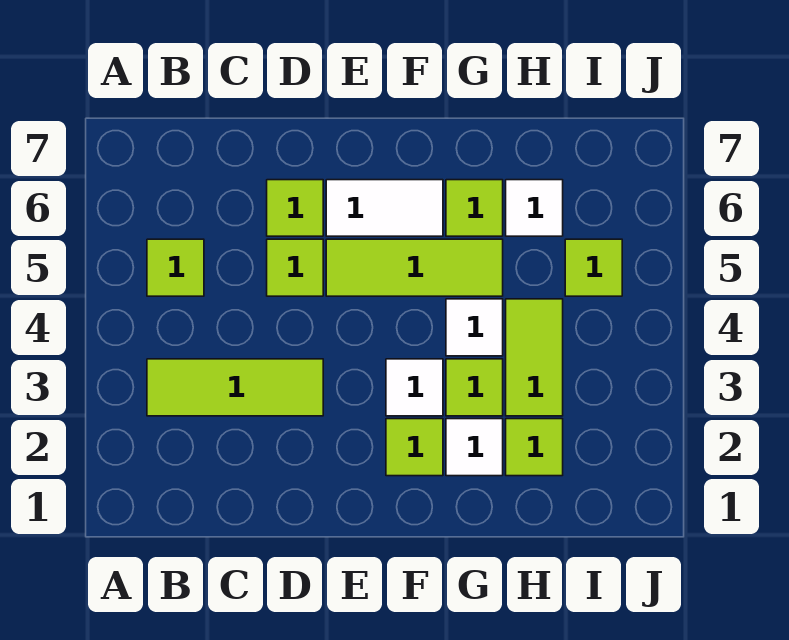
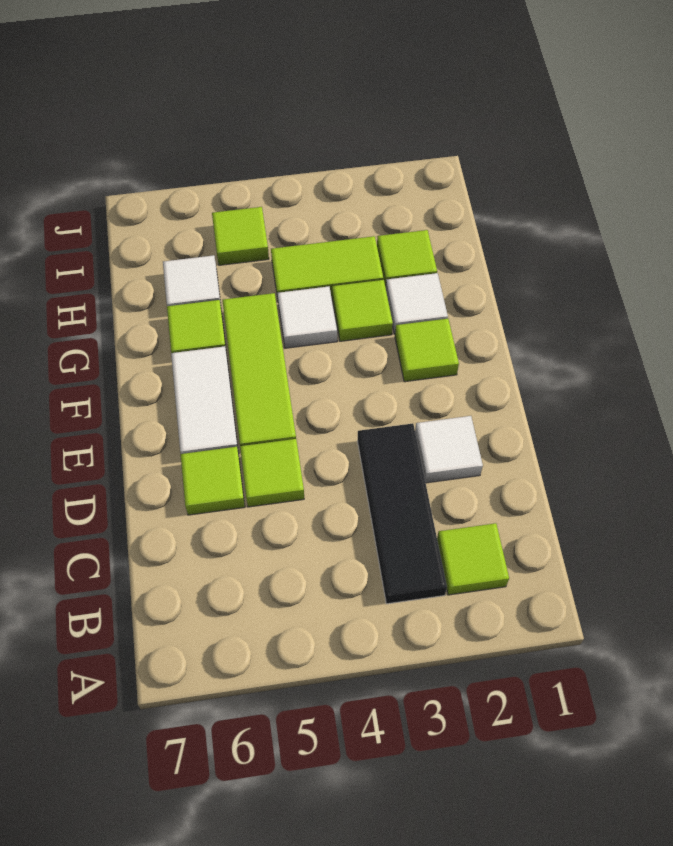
lime 1x3 tile [147,359,323,416] -> black 1x3 tile [358,423,447,604]
lime 1x1 tile [147,239,204,296] -> lime 1x1 tile moved to [437,523,509,595]
white 1x1 tile [386,359,443,416] -> white 1x1 tile moved to [415,416,483,483]

